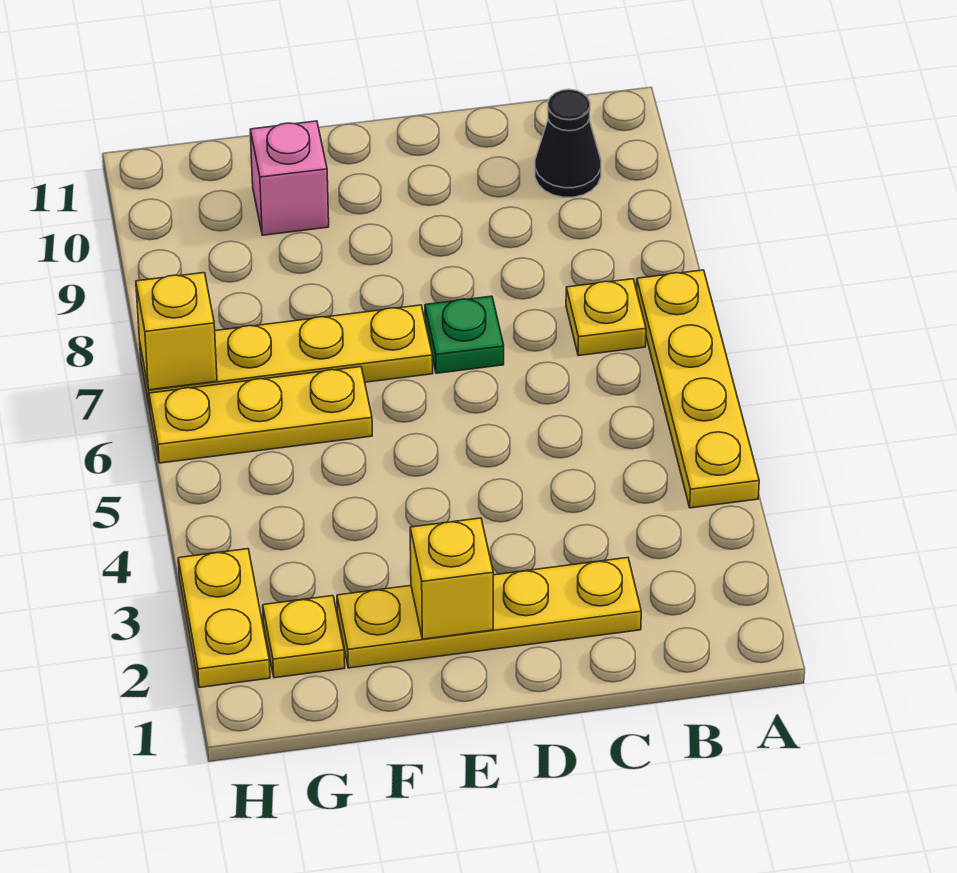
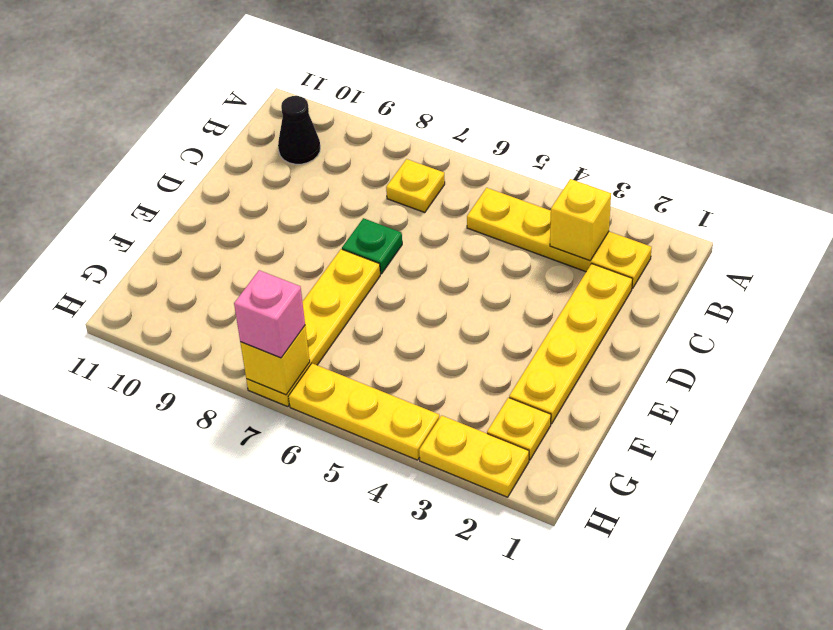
yellow 1x4 plate [637,270,759,508] -> yellow 1x4 plate moved to [467,188,652,289]
yellow 1x1 brick [410,518,493,639] -> yellow 1x1 brick moved to [550,179,611,261]
yellow 1x3 plate [149,367,372,463] -> yellow 1x3 plate turned to [288,363,439,460]
pink 1x1 brick [250,121,329,235] -> pink 1x1 brick moved to [234,270,305,358]

